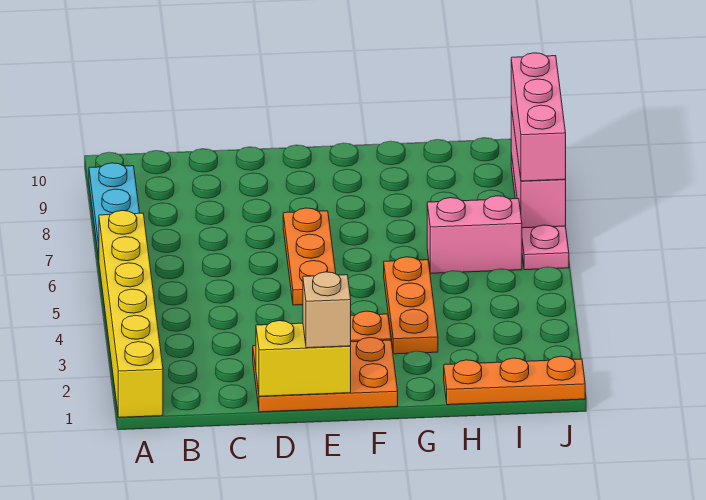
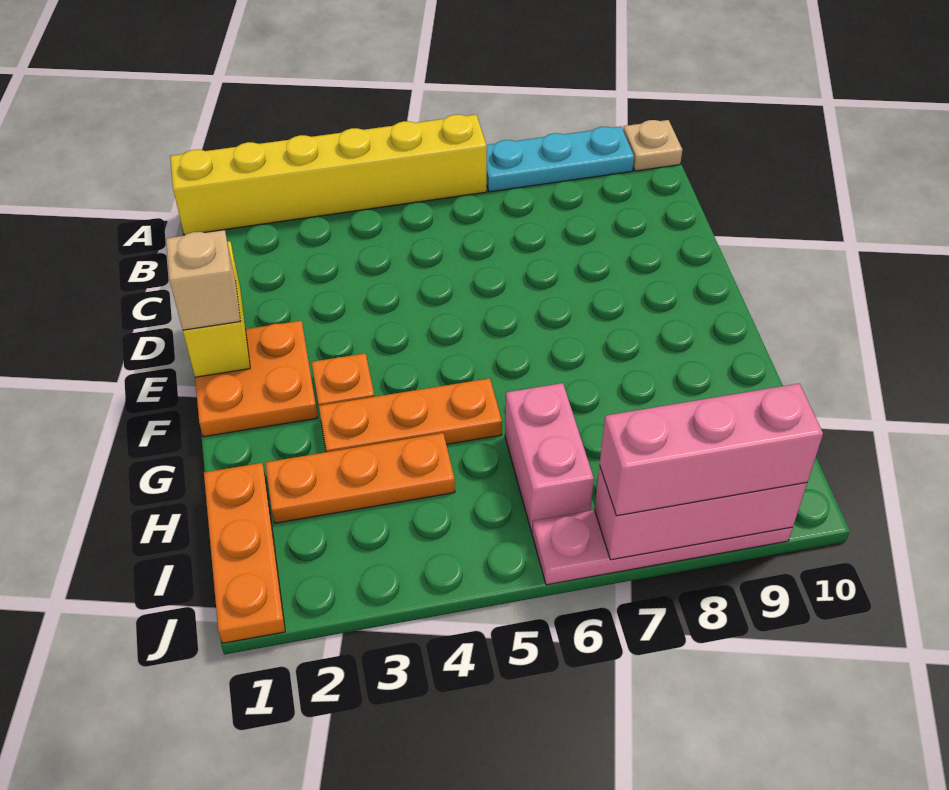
none -> tan 1x1 plate [623,120,682,171]
orange 2x3 plate [253,337,398,412] -> orange 2x2 plate [195,321,318,437]
orange 1x3 plate [283,208,336,305] -> orange 1x3 plate moved to [266,433,455,523]

